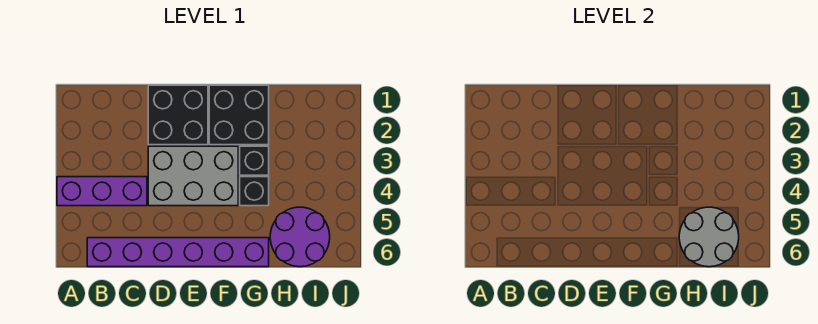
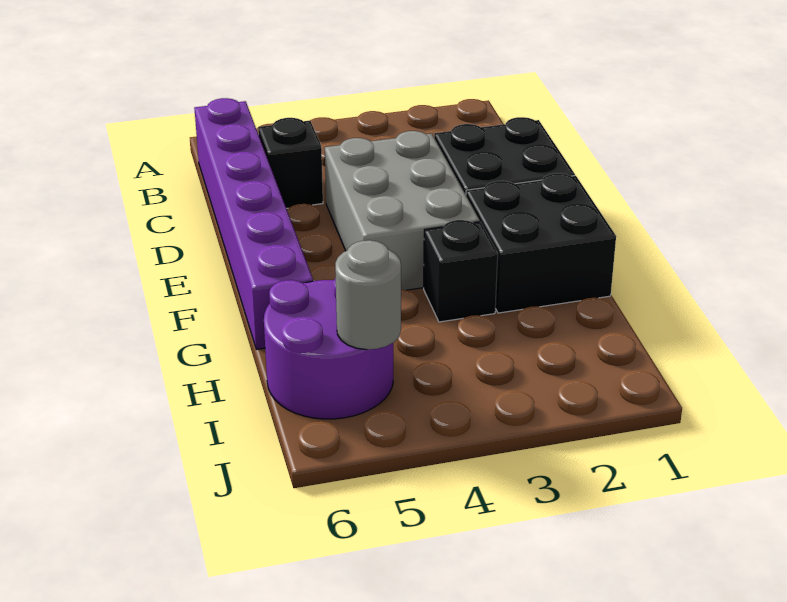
purple 1x3 brick [57,177,147,206] -> none
black 1x1 brick [240,177,269,206] -> black 1x1 brick moved to [258,118,323,208]
grey 2x2 round brick [679,207,739,267] -> grey 1x1 round brick [335,240,401,350]

